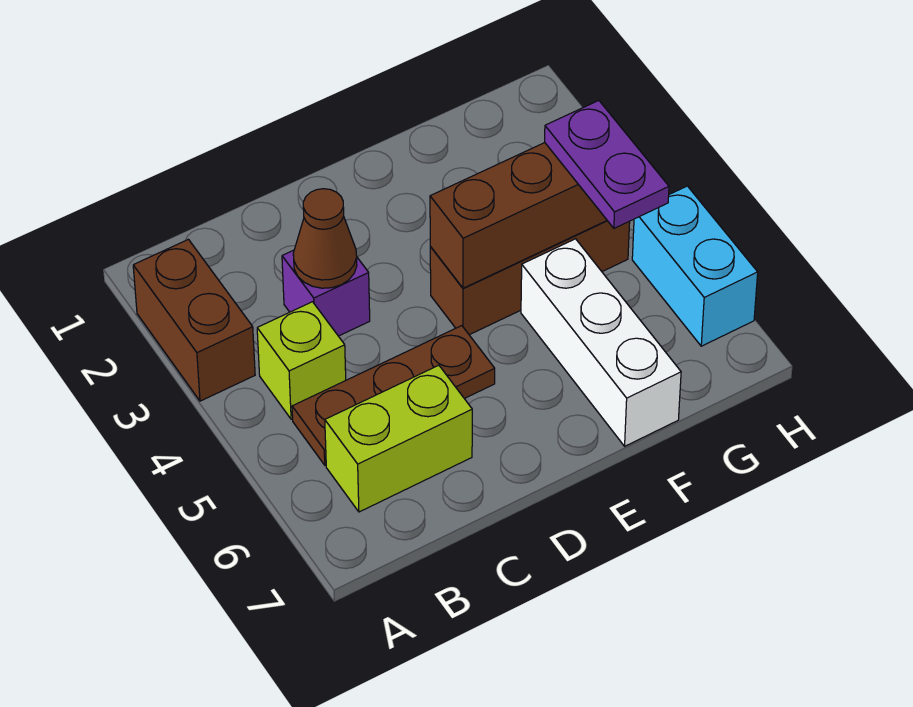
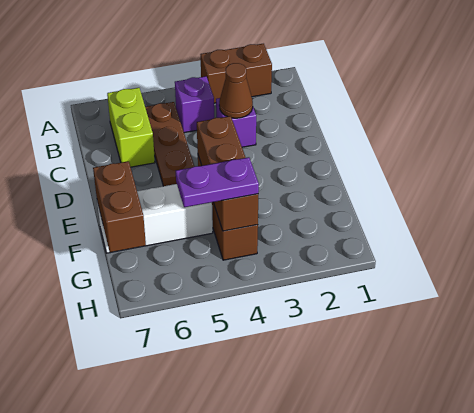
lime 1x1 brick [257,302,346,419] -> purple 1x1 brick [175,76,214,133]
none -> brown 1x2 brick [93,161,146,252]
cyan 1x2 brick [632,186,758,346] -> none

